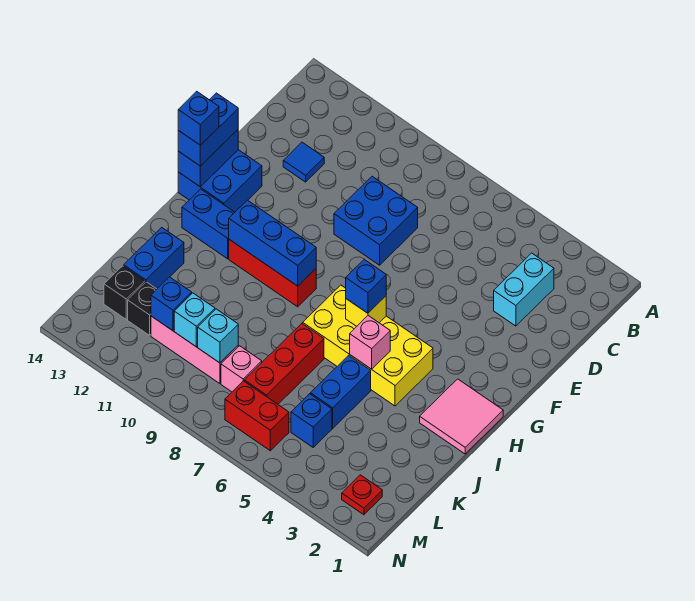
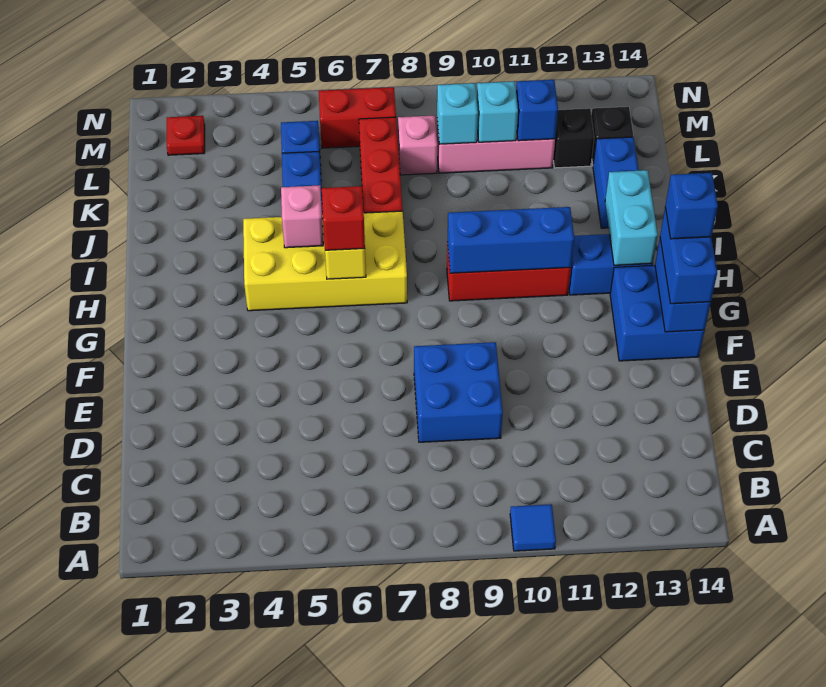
cyan 1x2 brick [494,253,554,326] -> cyan 1x2 brick moved to [605,170,658,265]
blue 1x1 tile [283,142,324,182] -> blue 1x1 tile moved to [510,504,556,551]
pink 2x2 tile [420,379,503,454] -> none
blue 1x1 brick [346,259,386,313] -> red 1x1 brick [322,186,365,250]

